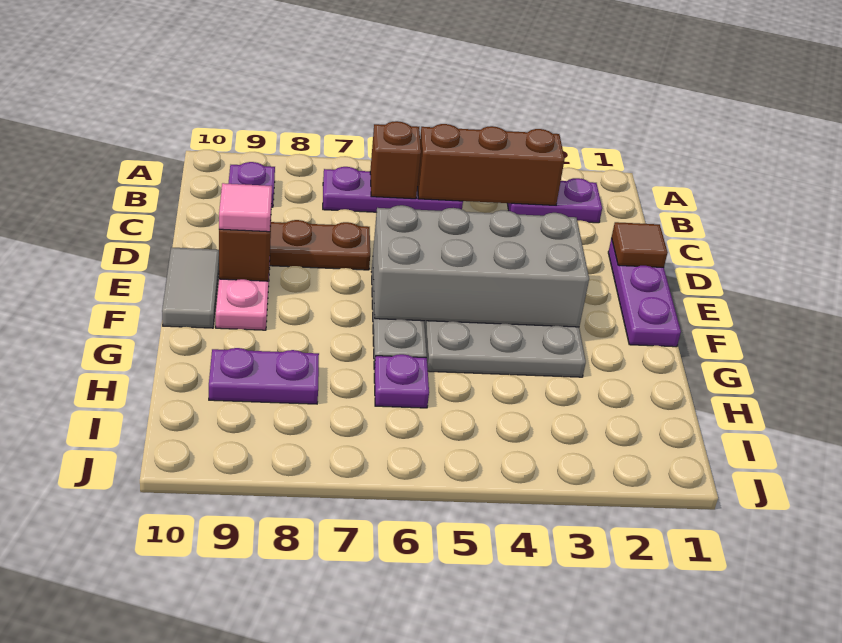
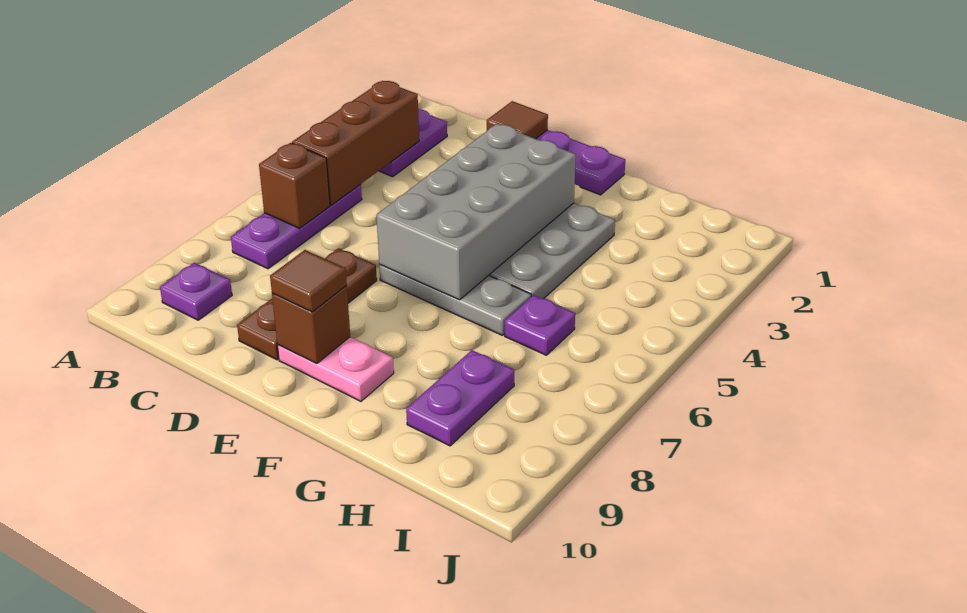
pink 1x1 tile [219,183,272,232] -> brown 1x1 tile [270,250,347,312]
grey 1x2 tile [162,247,219,328] -> none

